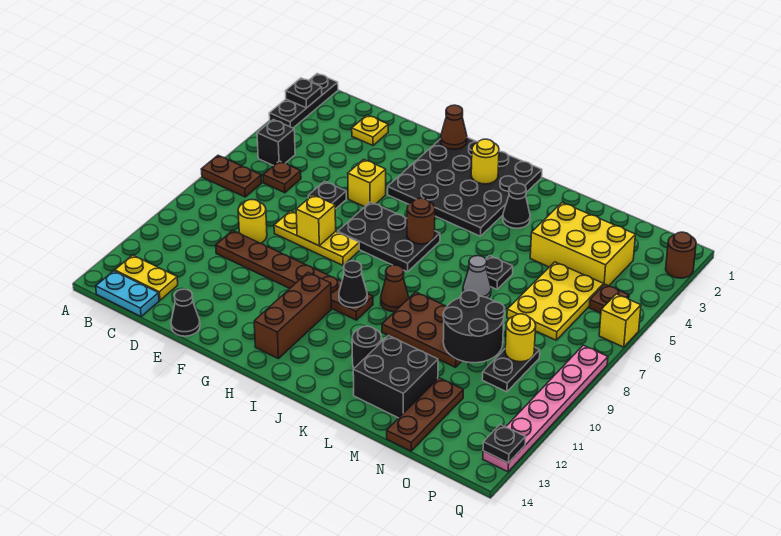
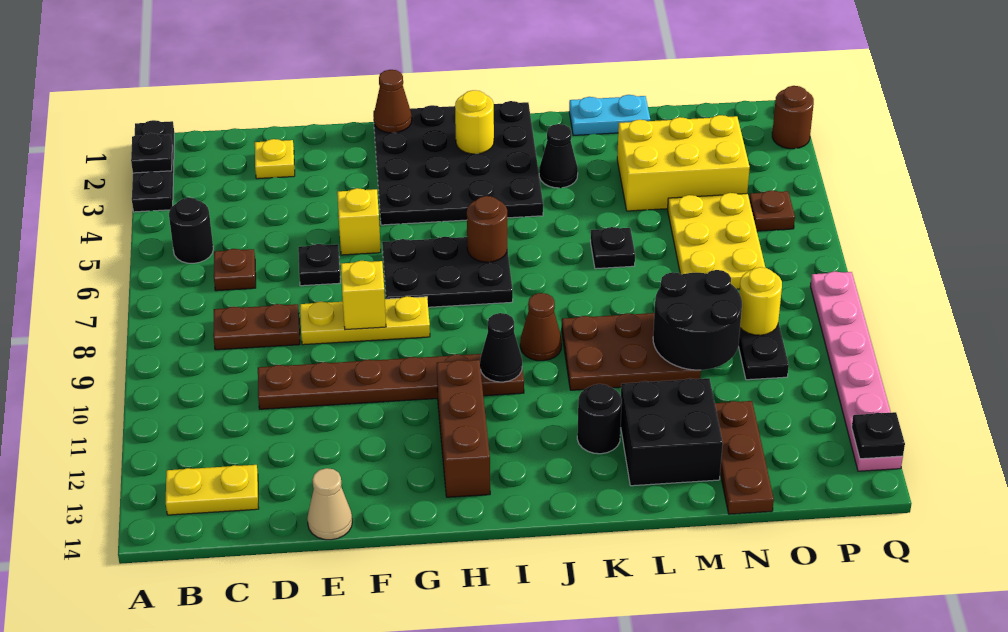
brown 1x2 plate [201,155,262,197] -> brown 1x2 plate moved to [213,304,300,350]
black 1x1 brick [257,120,295,166] -> black 1x1 round brick [169,198,213,263]
cyan 1x2 plate [96,271,159,316] -> cyan 1x2 plate moved to [569,95,650,135]
yellow 1x1 round brick [238,200,267,243] -> none
black 1x1 cone [171,289,200,336] -> tan 1x1 cone [307,468,352,540]
grey 1x1 cone [463,256,491,298] -> none
yellow 1x1 brick [599,294,641,347] -> none

